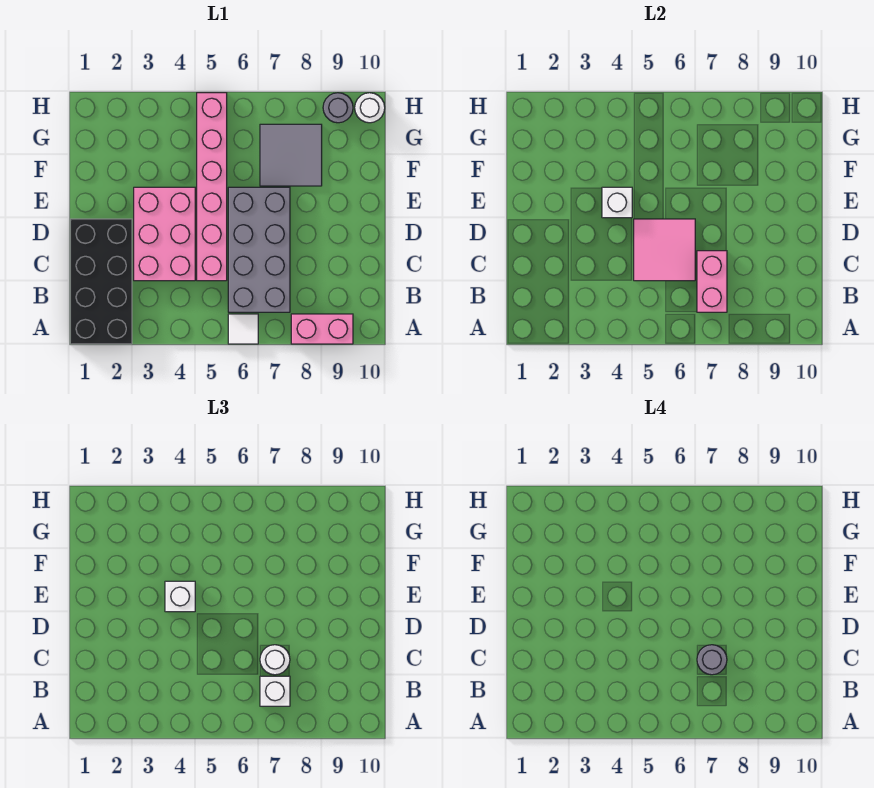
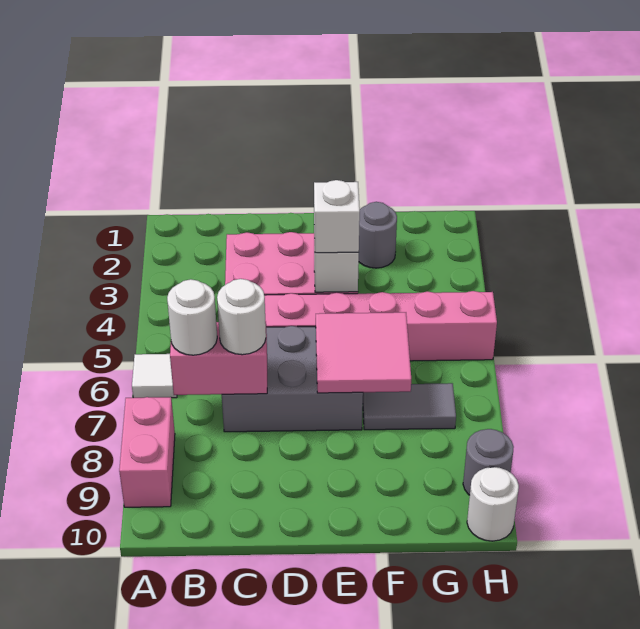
black 2x4 brick [70,219,132,344] -> none
grey 2x4 brick [228,187,290,312] -> grey 2x3 brick [222,326,363,432]
white 1x1 brick [260,676,290,706] -> white 1x1 round brick [167,279,217,355]
pink 2x2 tile [634,219,695,281] -> pink 2x2 tile moved to [316,312,411,393]
grey 1x1 round brick [697,645,727,675] -> grey 1x1 round brick moved to [358,202,397,268]
grey 2x2 tile [260,124,322,186] -> grey 1x2 tile [363,383,456,430]

